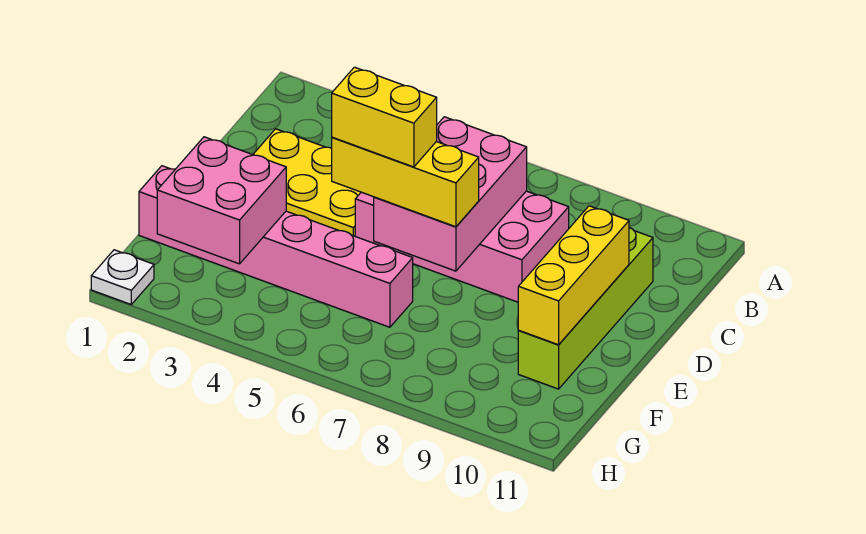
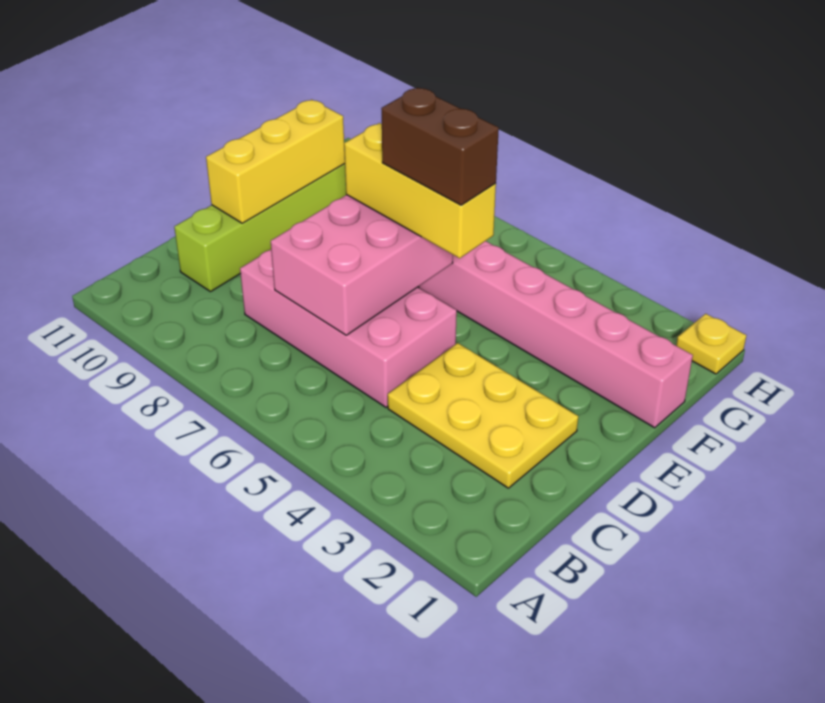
yellow 1x2 brick [332,67,437,167] -> brown 1x2 brick [381,88,499,205]
pink 2x2 brick [157,137,286,264] -> none
white 1x1 plate [91,250,154,304] -> yellow 1x1 plate [676,314,746,374]

